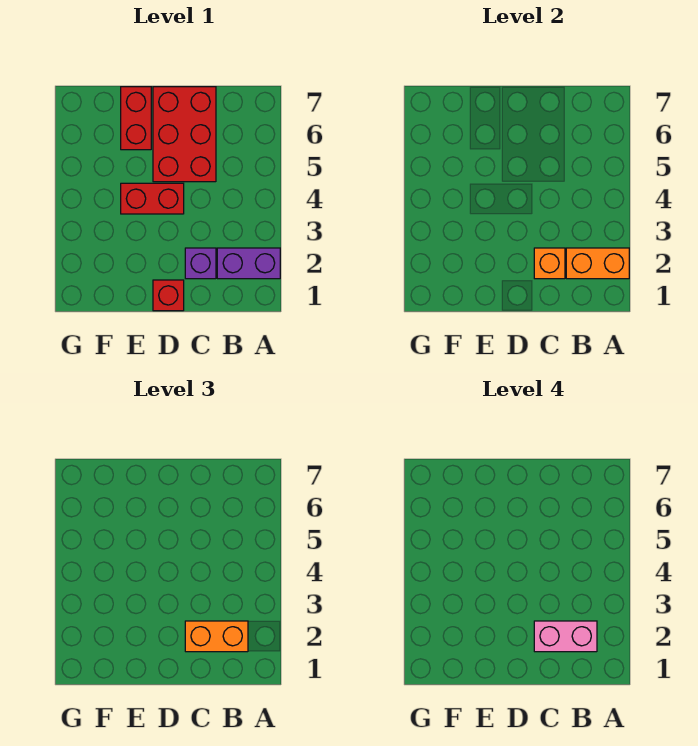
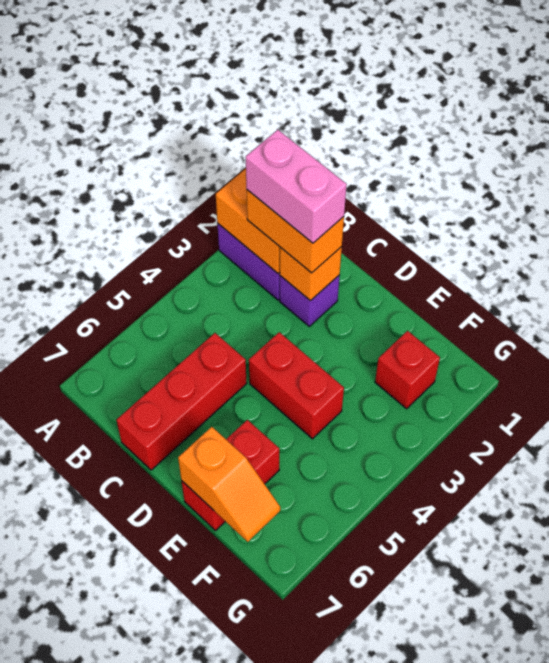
red 2x3 brick [153,87,216,182] -> red 1x3 brick [116,333,247,470]
red 1x1 brick [153,280,184,311] -> red 1x1 brick moved to [375,331,440,409]
none -> orange 1x2 slope [178,427,280,542]

